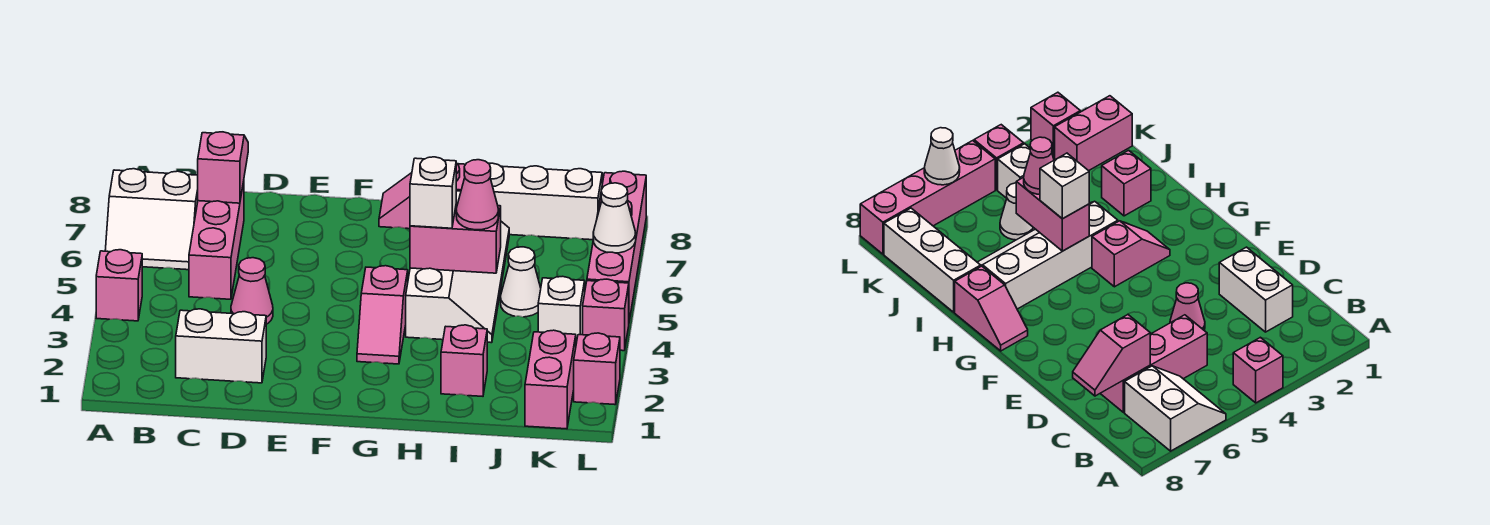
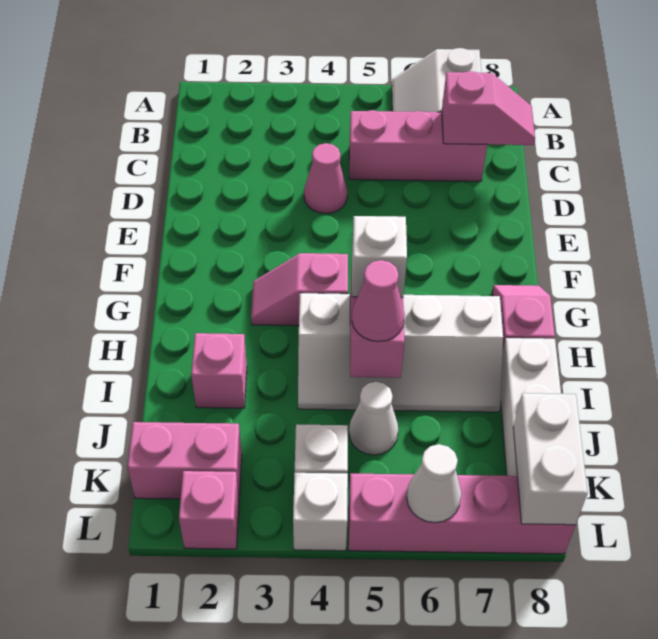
pink 1x1 brick [96,250,142,321] -> none
white 1x2 brick [176,309,266,383] -> white 1x2 brick moved to [513,393,588,525]
pink 1x1 brick [583,279,629,351] -> white 1x1 brick [293,473,348,551]

